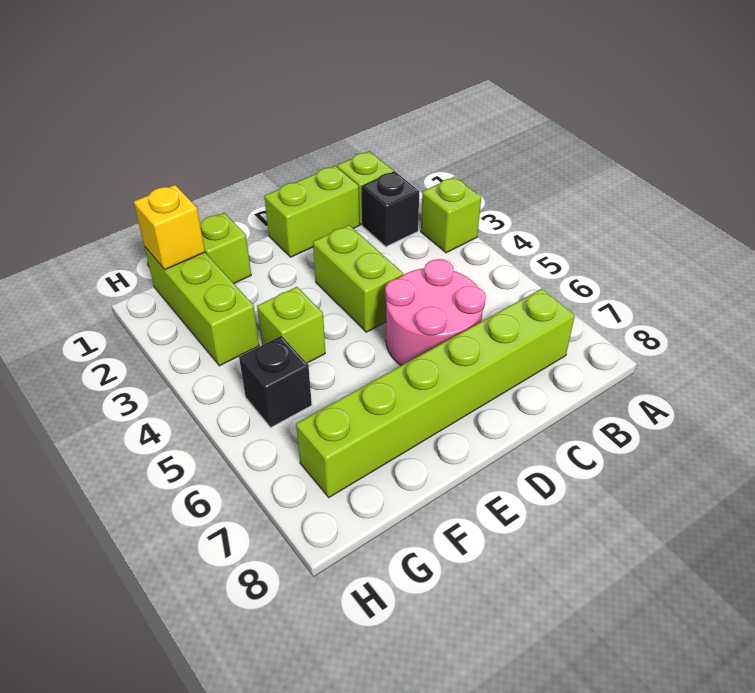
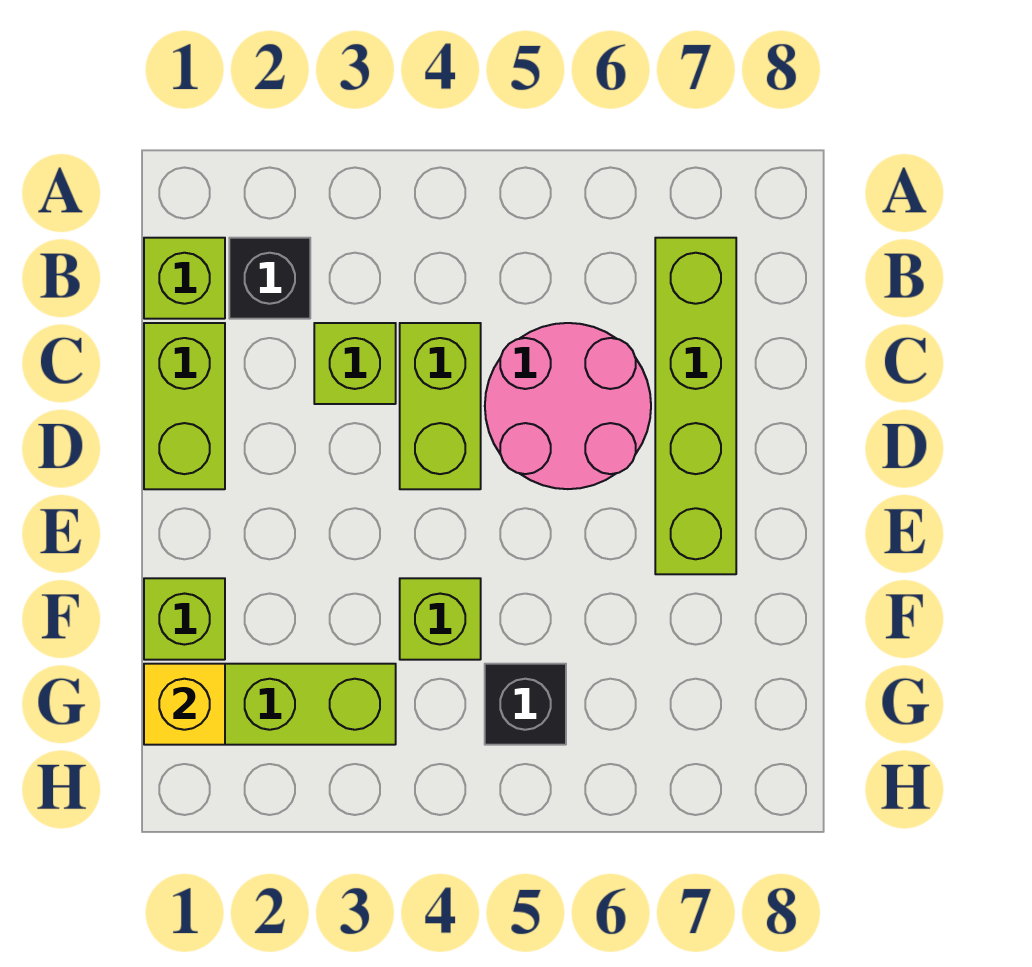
lime 1x1 brick [421,177,481,253] -> lime 1x1 brick moved to [314,323,396,404]
lime 1x6 brick [296,289,575,497] -> lime 1x4 brick [655,238,736,574]
lime 1x2 brick [313,225,403,332] -> lime 1x2 brick turned to [400,323,481,489]

